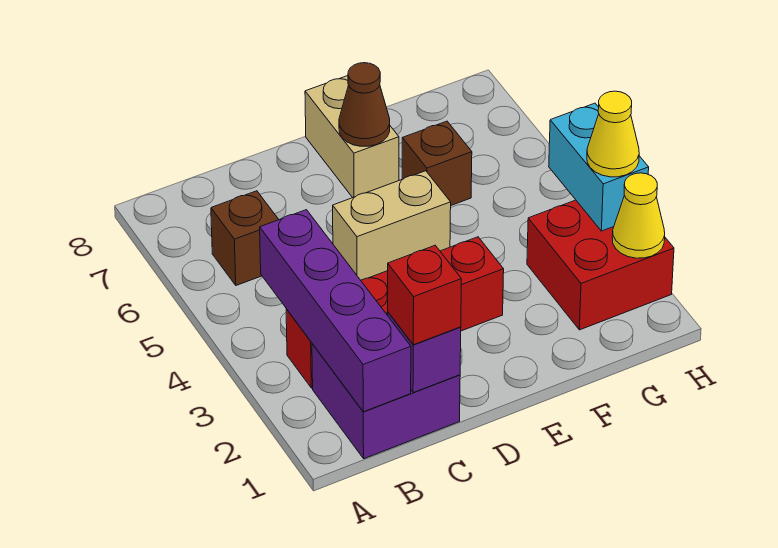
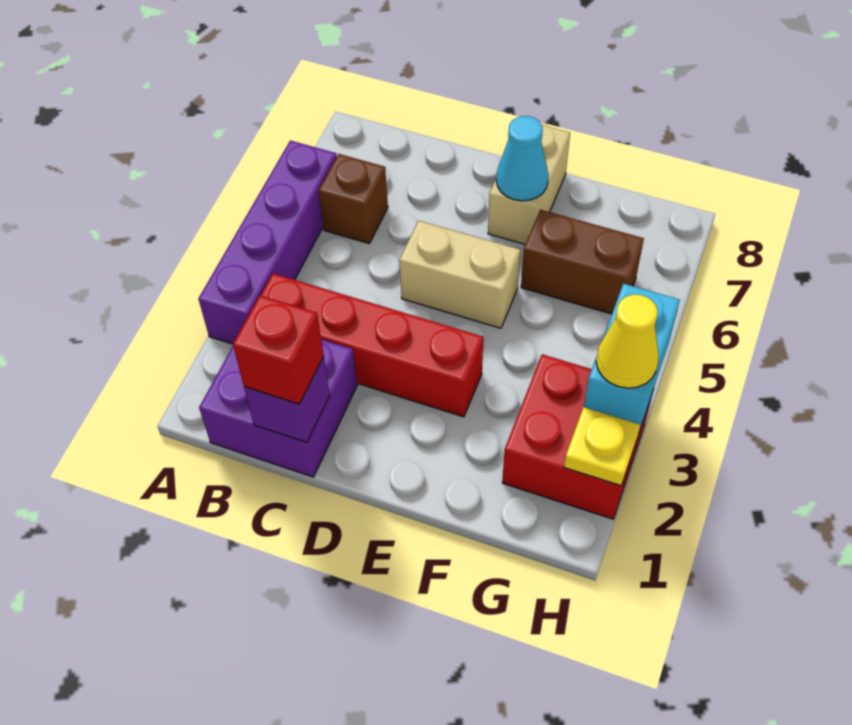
purple 1x4 brick [260,210,411,412] -> purple 1x4 brick moved to [198,141,337,344]
brown 1x1 cone [339,63,390,146] -> cyan 1x1 cone [496,116,548,201]
brown 1x1 brick [402,121,472,205] -> brown 1x2 brick [521,210,644,314]
yellow 1x1 cone [612,173,665,258] -> yellow 1x1 plate [564,407,640,486]

